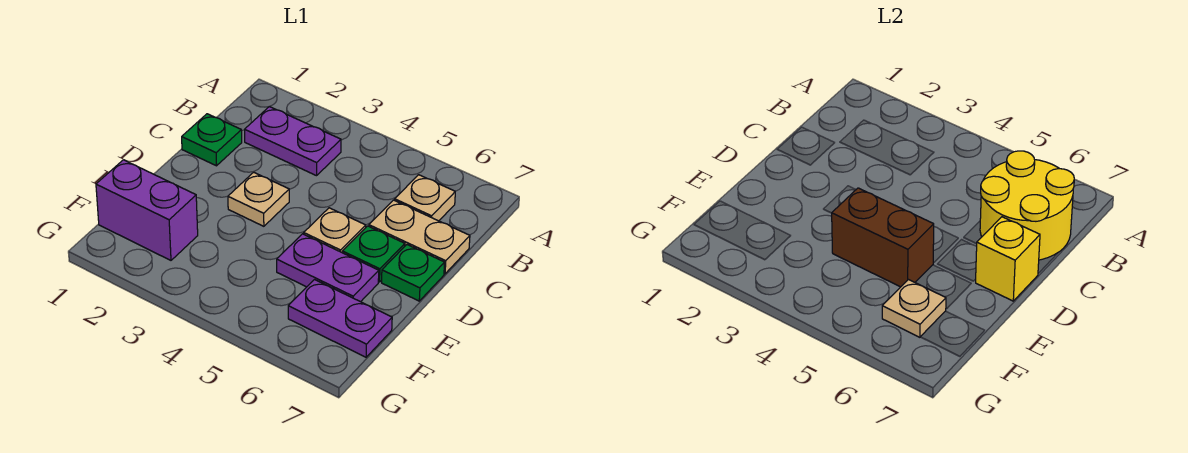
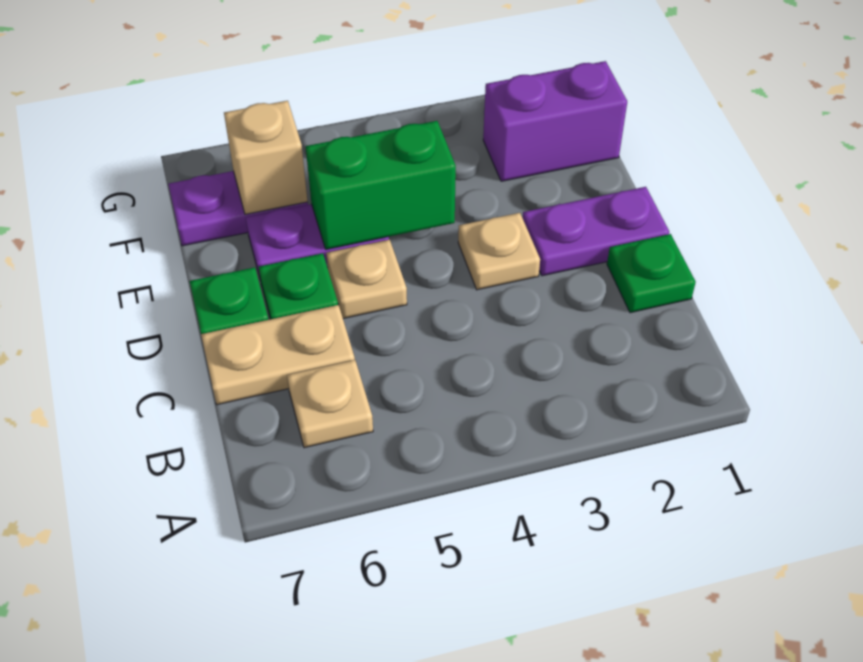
purple 1x2 plate [245,107,341,176] -> purple 1x2 plate moved to [523,187,669,276]
yellow 2x2 round brick [980,151,1074,260] -> none
yellow 1x1 brick [976,217,1040,301] -> none
brown 1x2 brick [832,188,934,287] -> green 1x2 brick [306,121,456,249]
tan 1x1 plate [882,280,946,337] -> tan 1x1 brick [224,101,308,214]

